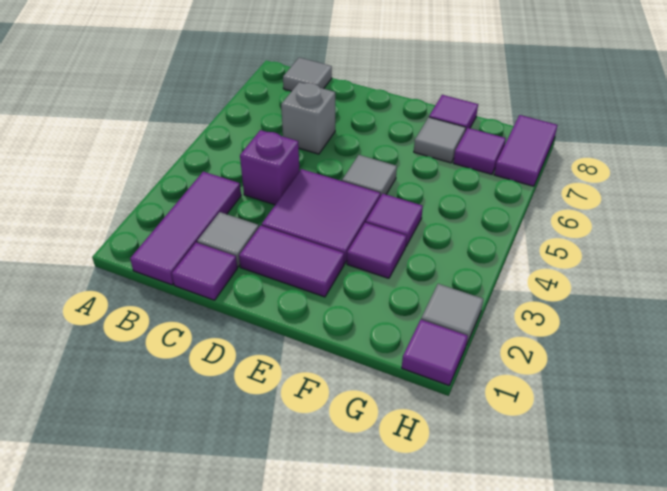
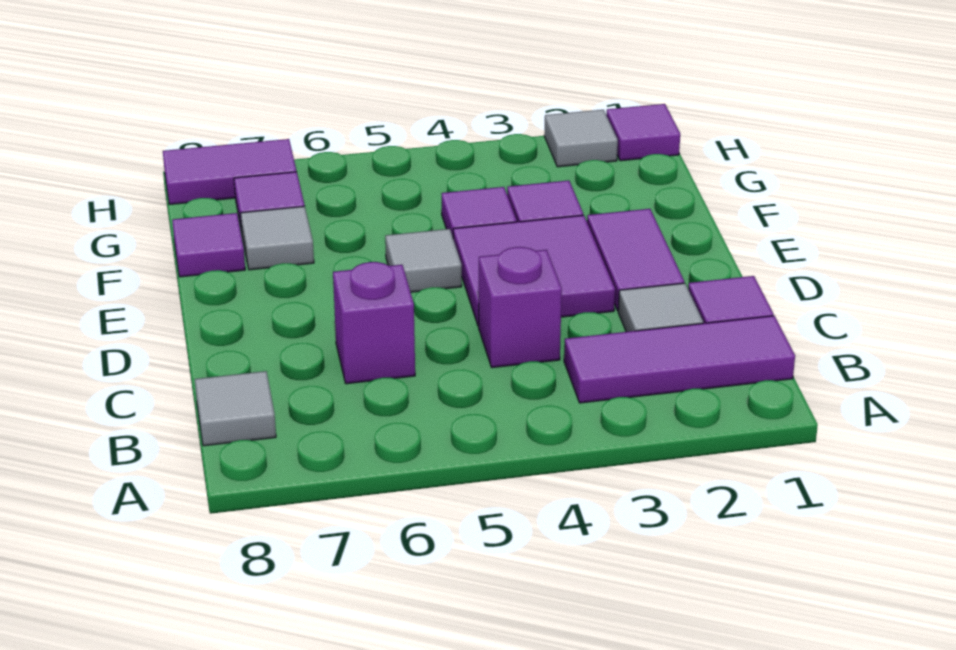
grey 1x1 brick [281,82,335,154] -> purple 1x1 brick [333,262,415,384]

